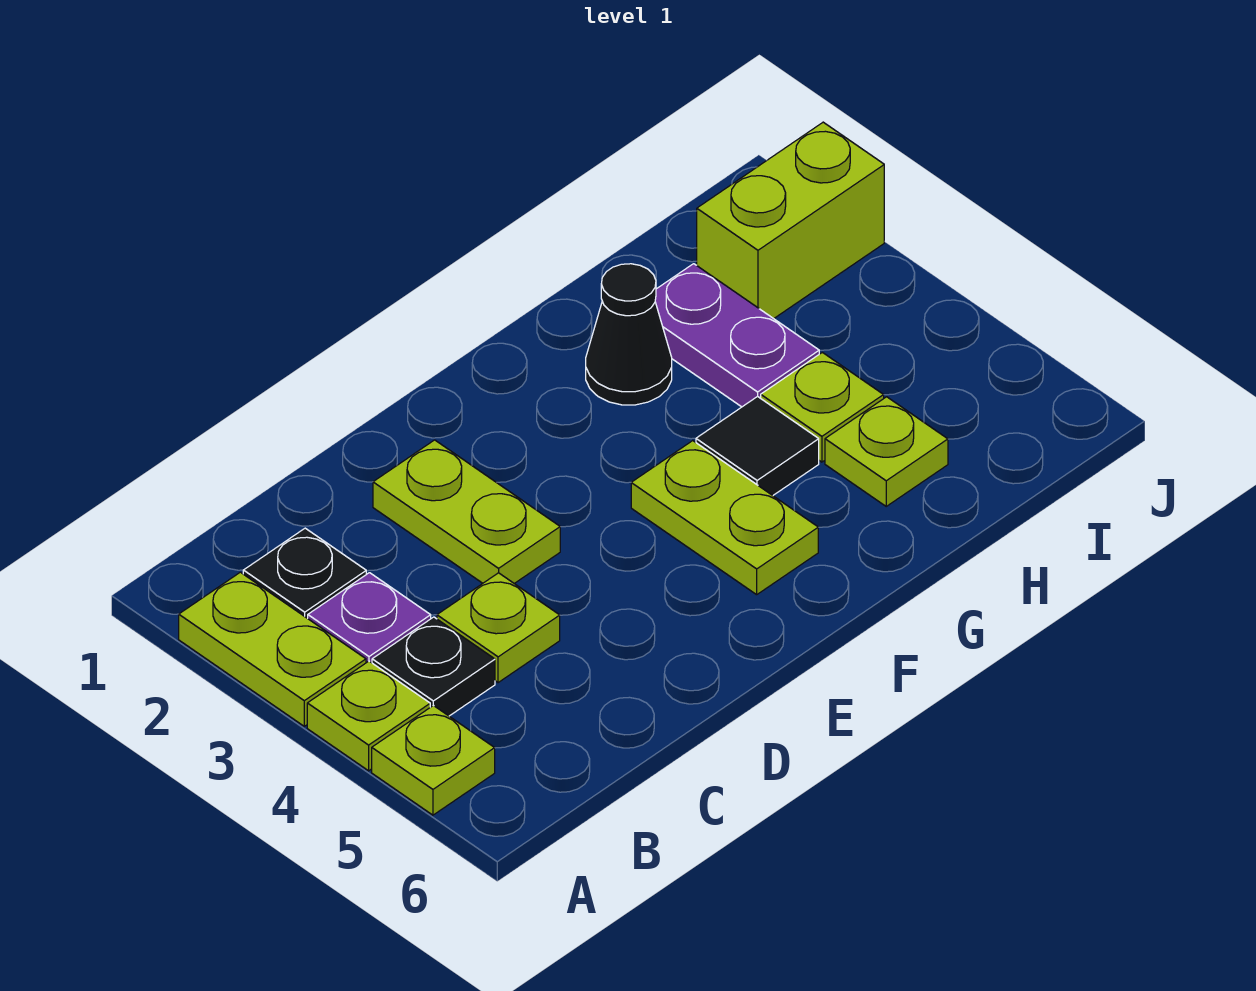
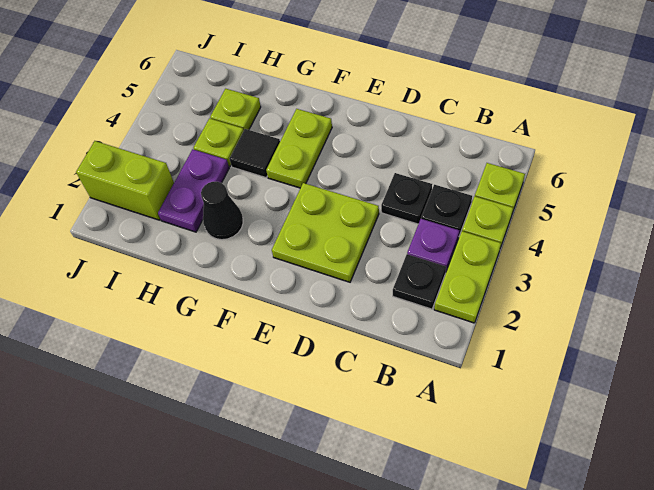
lime 1x1 plate [437,573,560,683] -> black 1x1 plate [381,173,432,224]
lime 1x2 plate [373,440,560,584] -> lime 2x2 plate [272,183,379,282]

